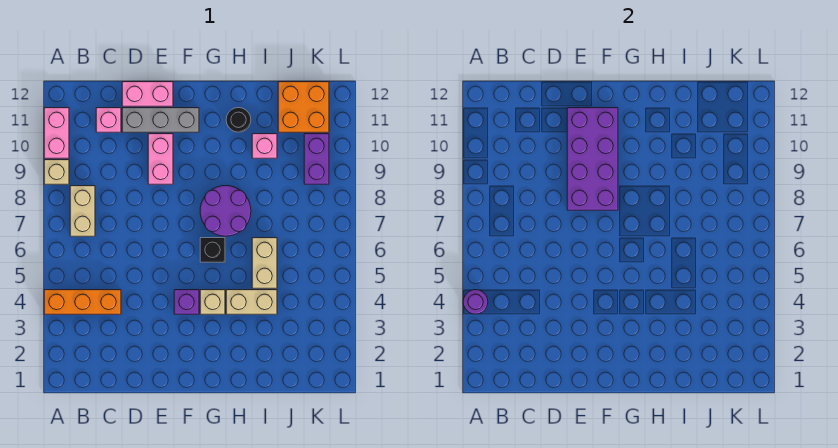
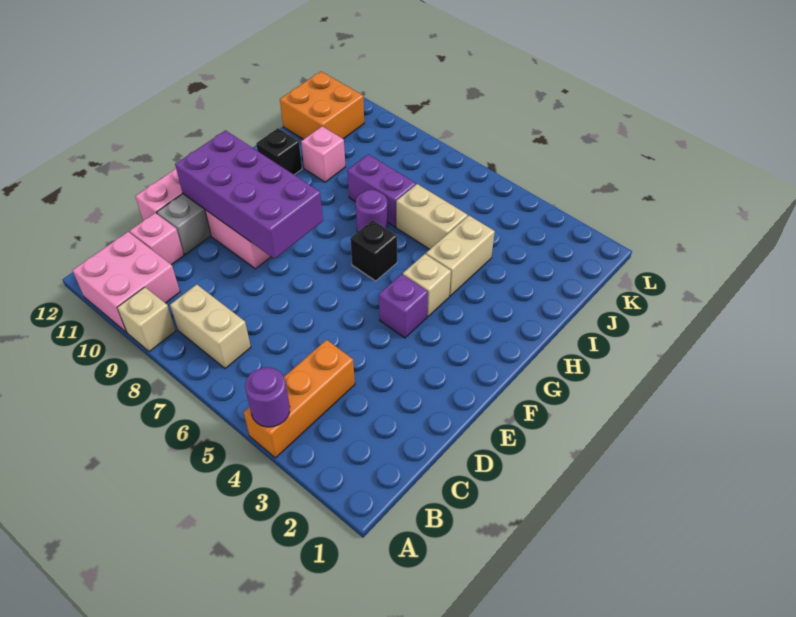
pink 1x2 brick [44,108,69,158] -> pink 2x2 brick [73,232,180,332]
purple 2x2 round brick [200,186,251,236] -> purple 1x1 round brick [356,190,388,232]
black 1x1 round brick [226,108,251,132] -> black 1x1 brick [256,128,302,175]
purple 1x2 brick [304,134,329,184] -> purple 1x2 brick moved to [347,154,416,227]

